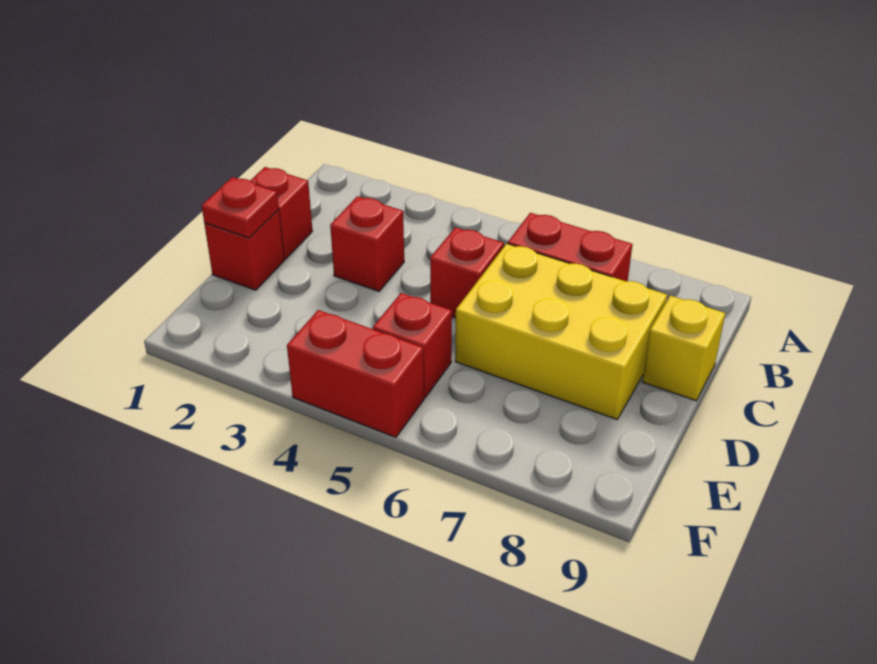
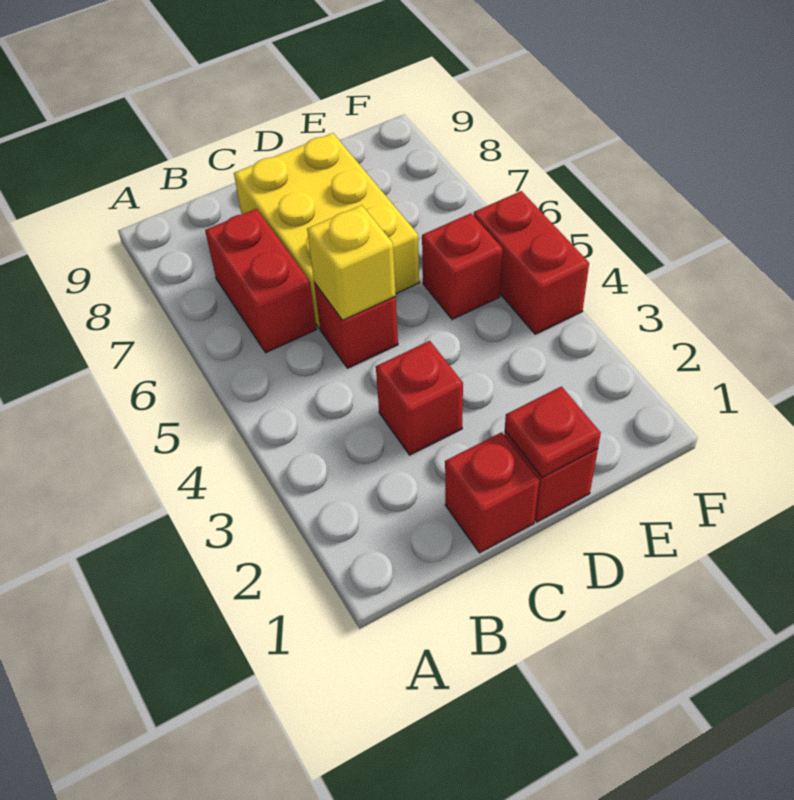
yellow 1x1 brick [642,296,725,401] -> yellow 1x1 brick moved to [307,205,396,320]

